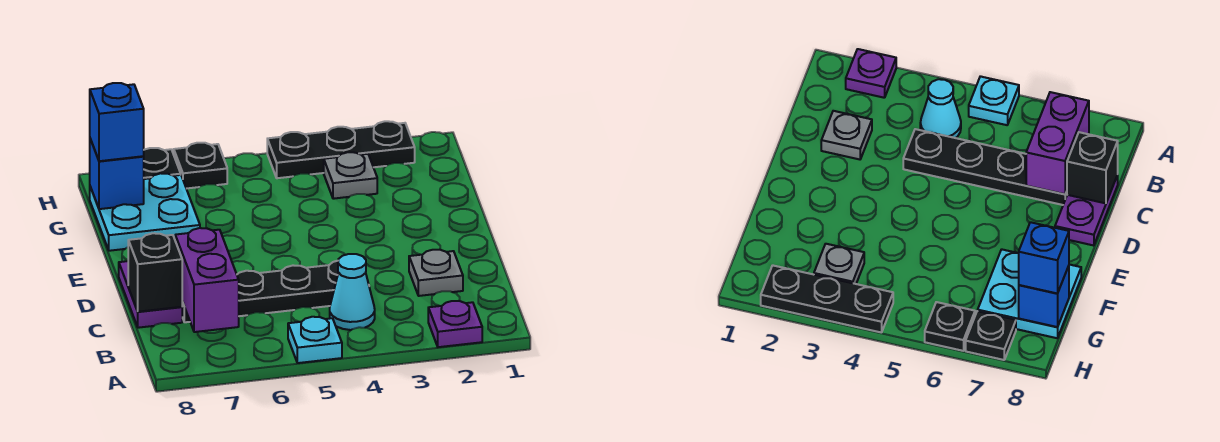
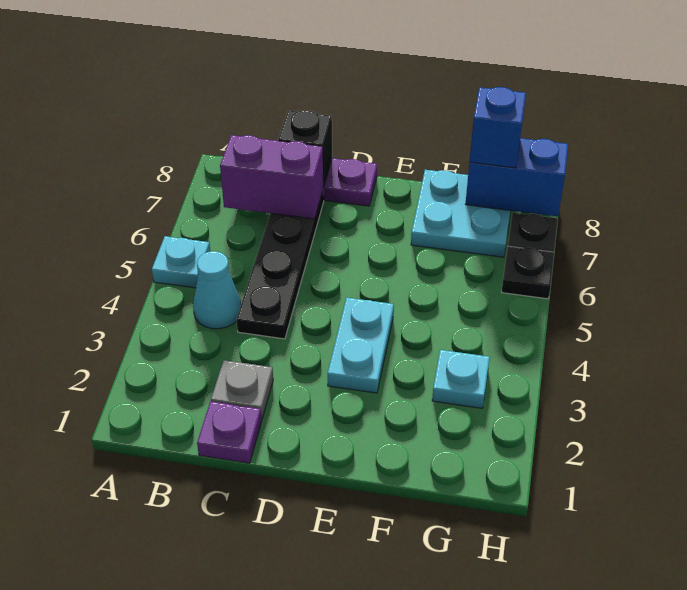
purple 1x1 plate [428,301,482,347] -> purple 1x1 plate moved to [197,401,262,463]
none -> cyan 1x2 plate [328,298,394,393]
grey 1x1 plate [324,152,377,199] -> cyan 1x1 plate [432,350,490,408]
blue 1x1 brick [90,139,144,209] -> blue 1x2 brick [465,138,568,216]
black 1x3 plate [267,121,415,178] -> none

